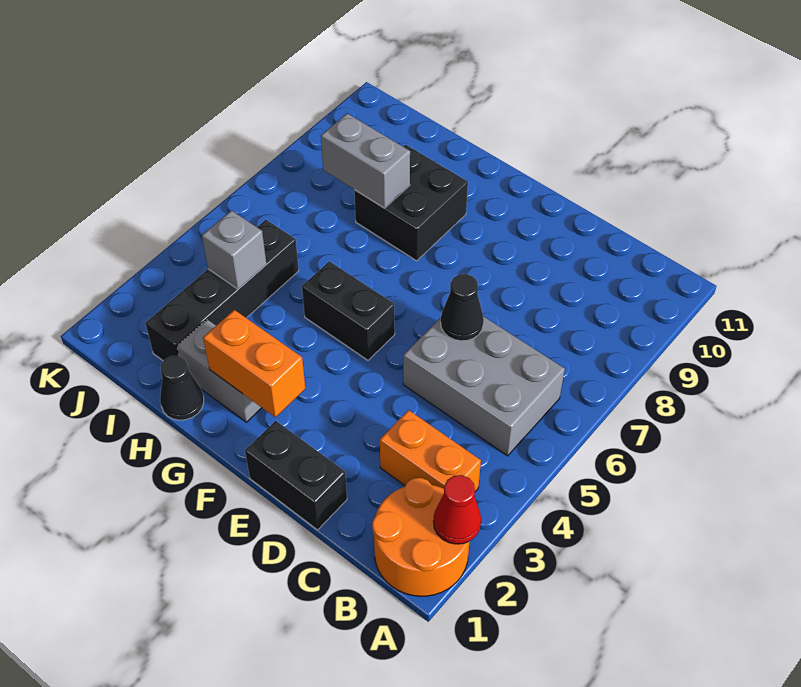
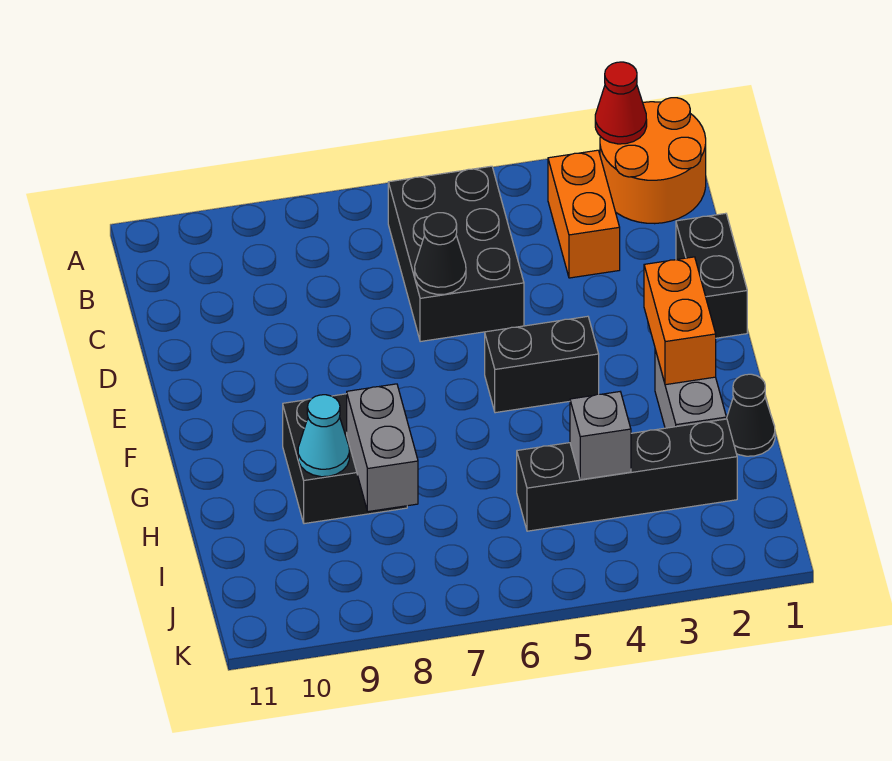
grey 2x3 brick [403,316,565,456] -> black 2x3 brick [388,166,524,342]
black 1x2 brick [302,261,395,360] -> black 1x2 brick turned to [485,316,599,413]
none -> cyan 1x1 cone [298,395,349,477]

